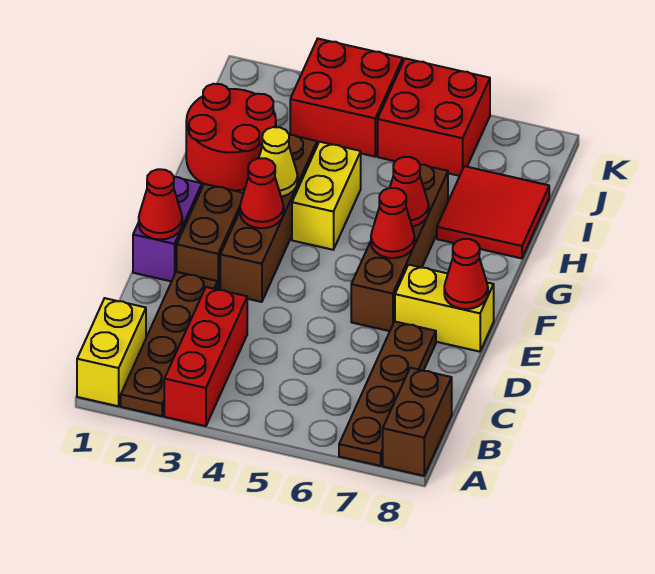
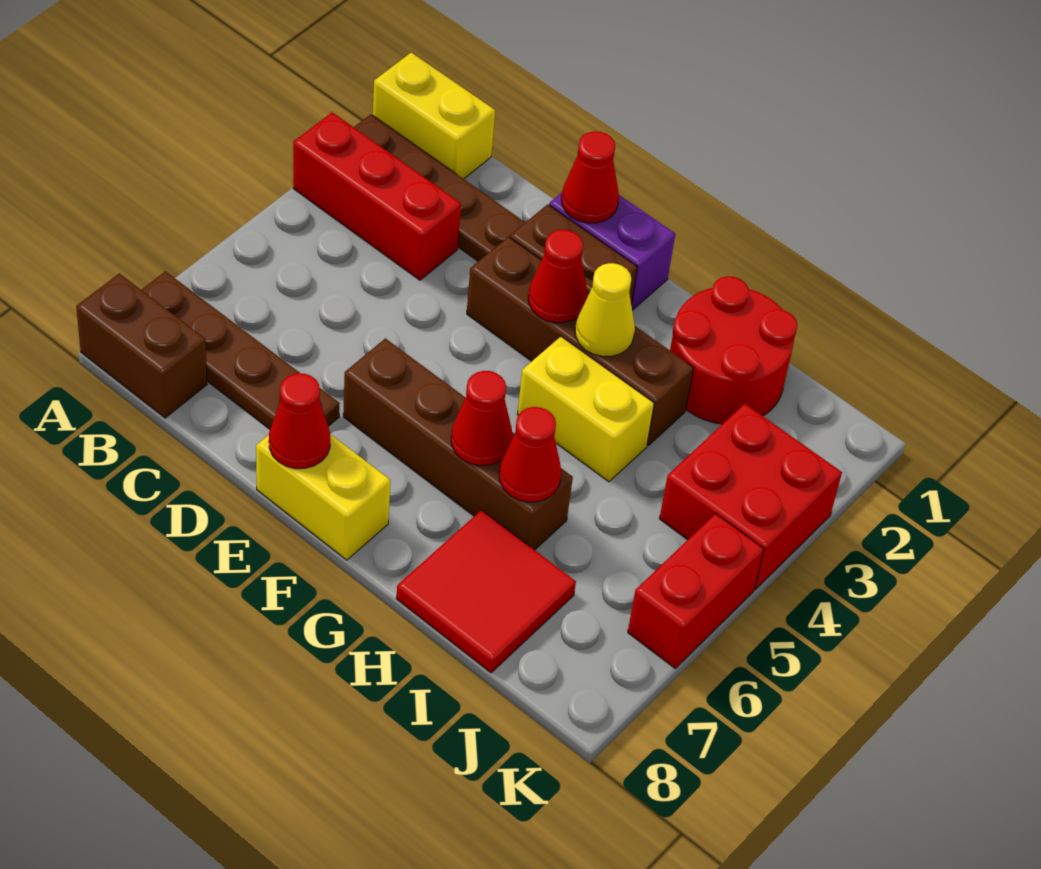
yellow 1x2 brick [395,265,494,352] -> yellow 1x2 brick turned to [256,434,390,560]
red 1x1 cone [371,188,415,258] -> red 1x1 cone moved to [499,407,561,502]
red 2x2 brick [378,58,490,176] -> red 1x2 brick [628,514,764,668]

